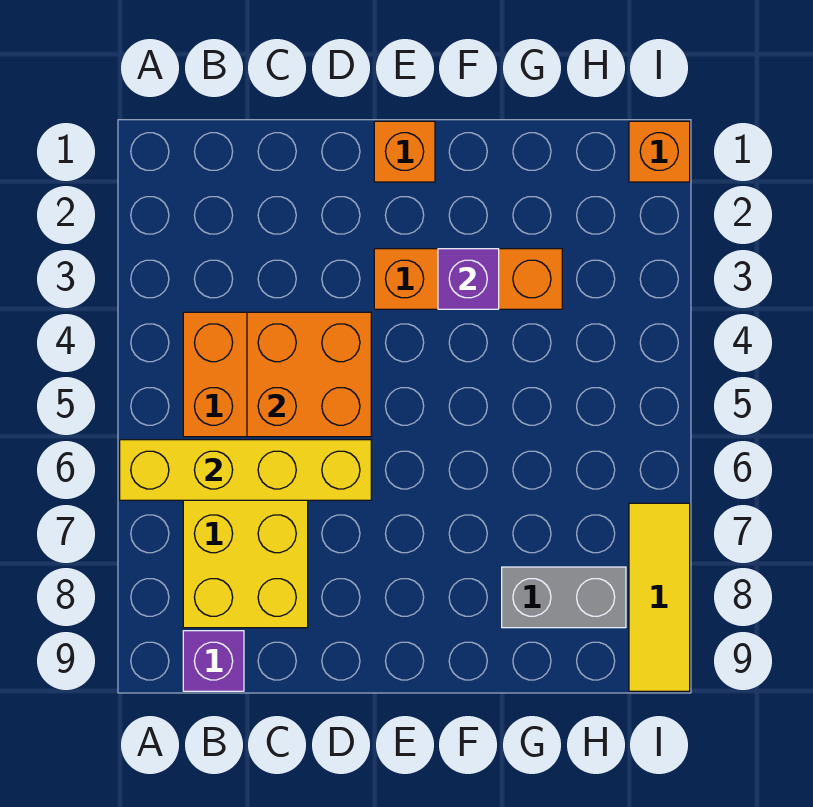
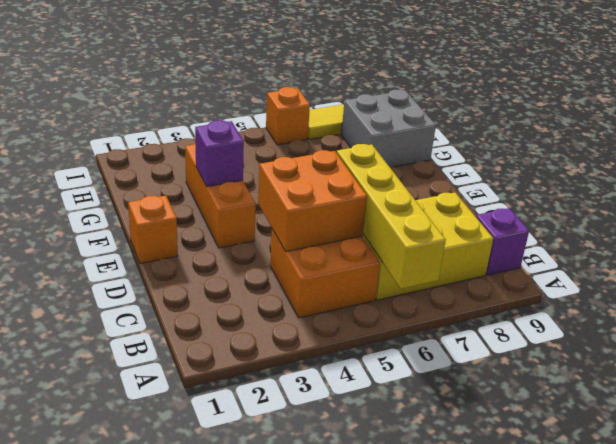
grey 1x2 brick [502,567,626,628] -> grey 2x2 brick [341,90,436,167]
orange 1x1 brick [629,121,690,182] -> orange 1x1 brick moved to [266,87,310,145]

